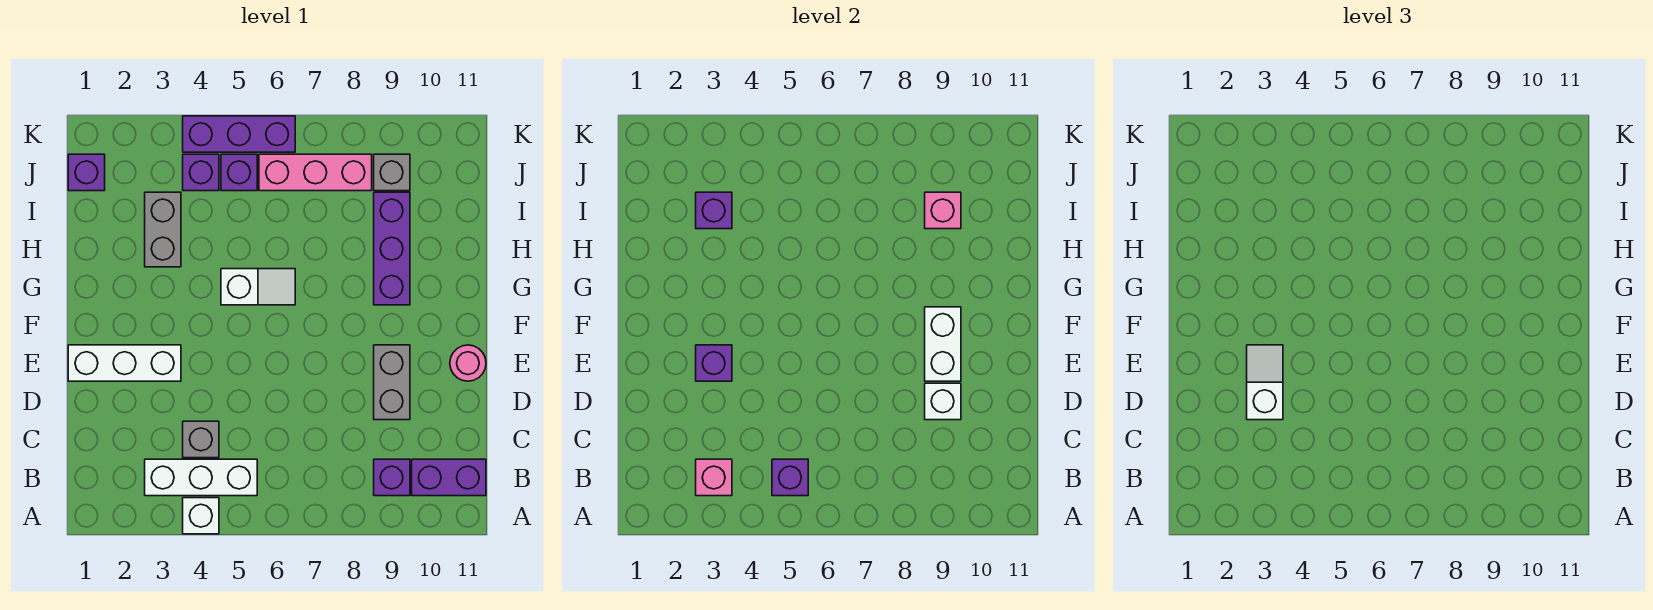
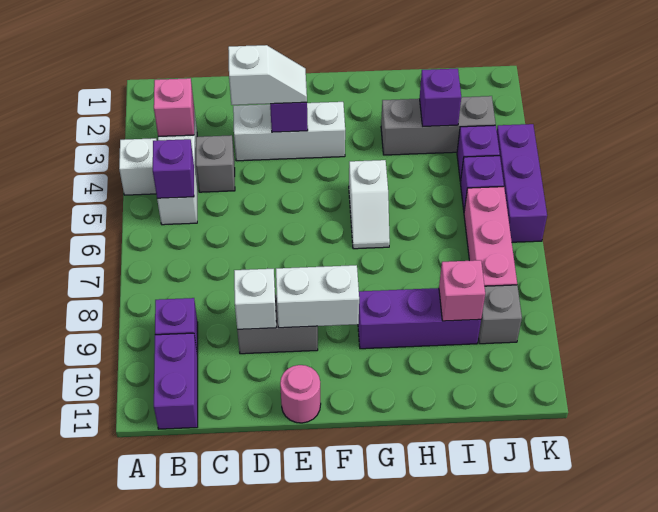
white 1x3 brick [68,345,181,381] -> white 1x3 brick turned to [233,102,345,161]
grey 1x2 brick [145,192,181,267] -> grey 1x3 brick [381,96,496,155]
purple 1x1 brick [68,154,105,191] -> none

